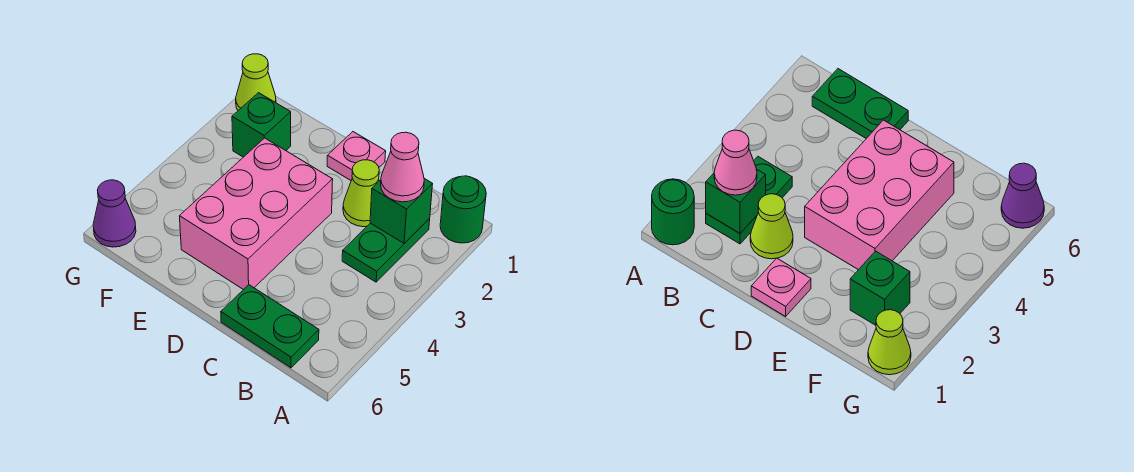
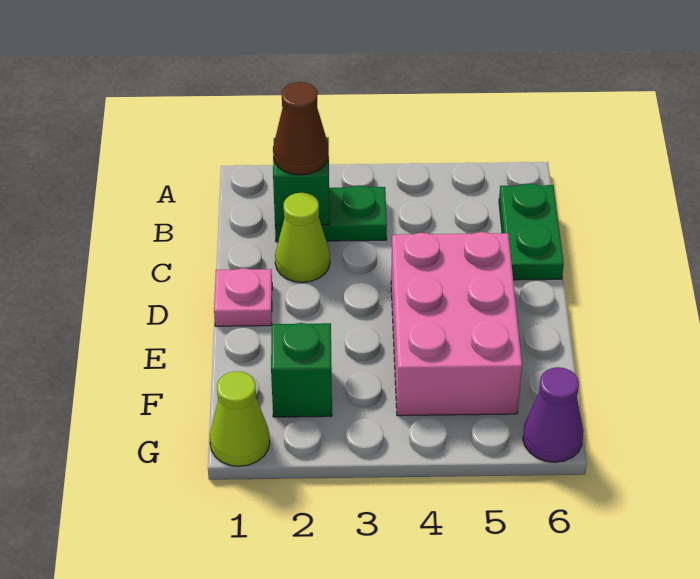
green 1x1 round brick [440,176,486,243] -> none
pink 1x1 cone [381,132,424,202] -> brown 1x1 cone [273,82,329,175]
pink 2x3 brick [180,138,333,290] -> pink 2x3 brick turned to [391,232,522,416]

